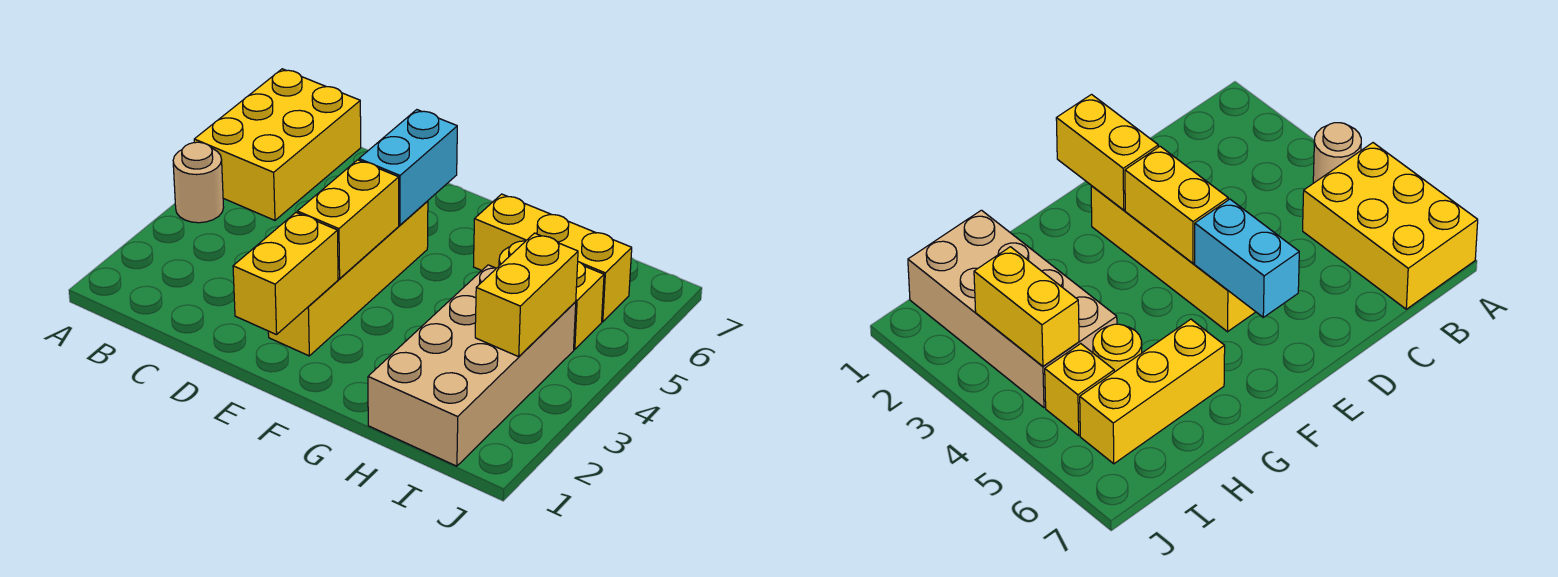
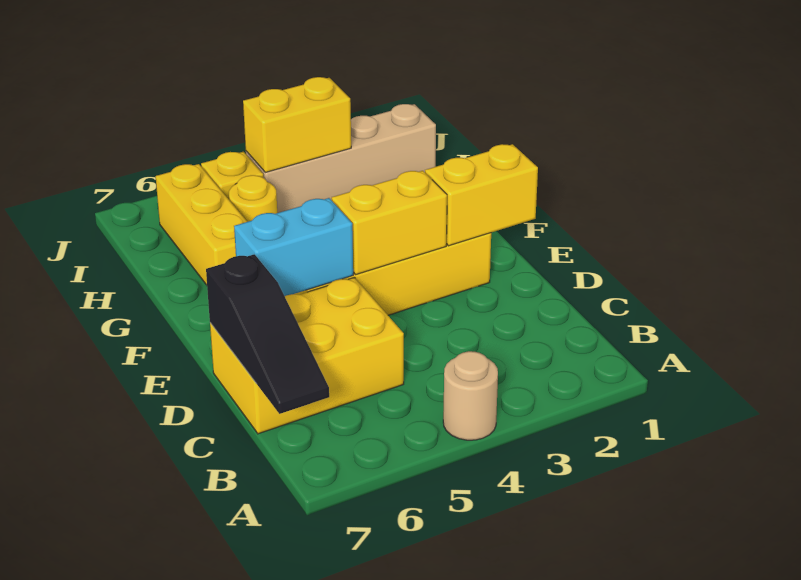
yellow 2x3 brick [194,69,361,220] -> yellow 2x3 brick moved to [210,277,404,434]
none -> black 1x3 slope [206,254,329,414]
tan 2x4 brick [368,265,576,466] -> tan 1x4 brick [246,104,436,213]

